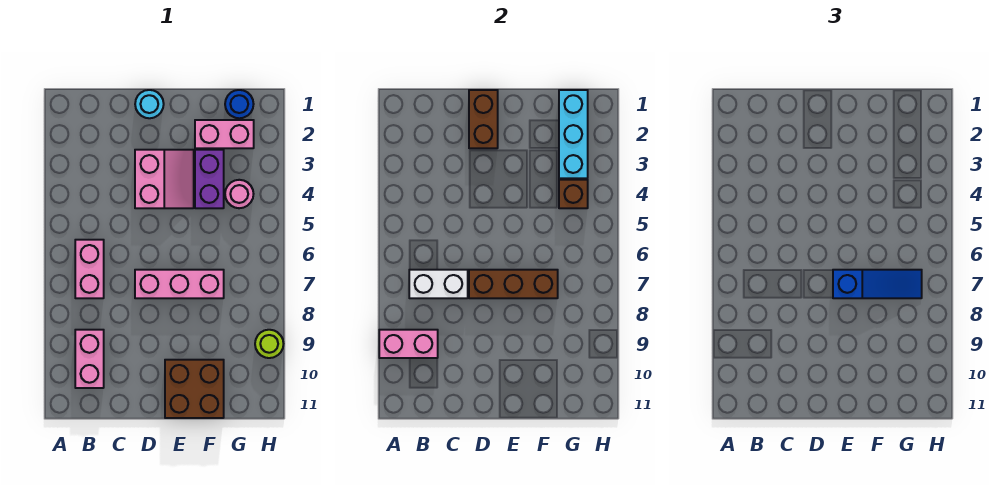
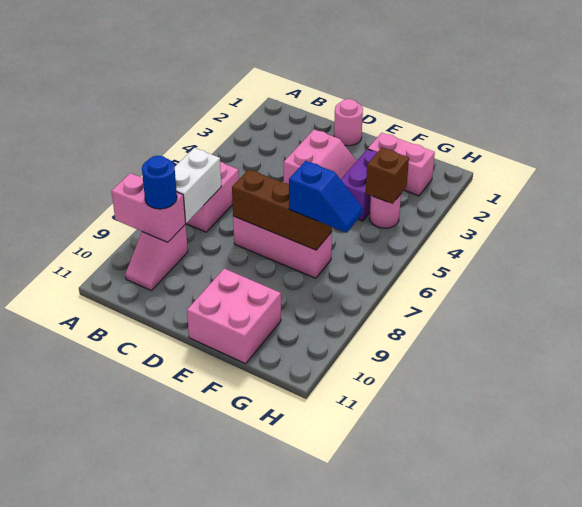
white 1x2 brick [409,270,468,298] -> white 1x2 brick turned to [175,148,221,223]
pink 1x2 brick [75,330,104,388] -> pink 1x2 slope [125,225,188,290]
cyan 1x1 round brick [135,90,164,118] -> pink 1x1 round brick [334,99,363,146]
brown 1x2 brick [469,90,498,148] -> none
blue 1x3 slope [833,270,922,298] -> blue 1x2 slope [289,161,363,232]
brown 2x2 brick [165,360,224,418] -> pink 2x2 brick [187,269,281,364]
blue 1x1 round brick [225,90,254,118] -> blue 1x1 round brick moved to [142,156,177,209]
cyan 1x3 brick [559,90,588,178] -> none
lime 1x1 round brick [255,330,283,358] -> none

